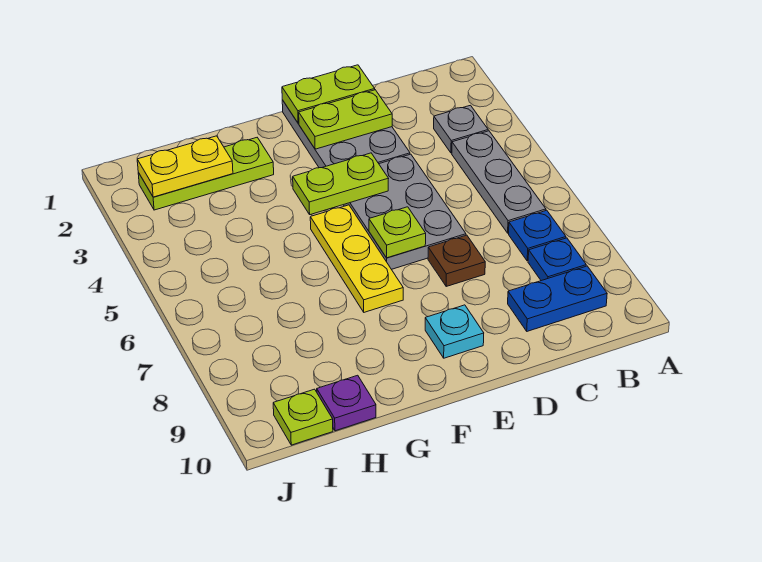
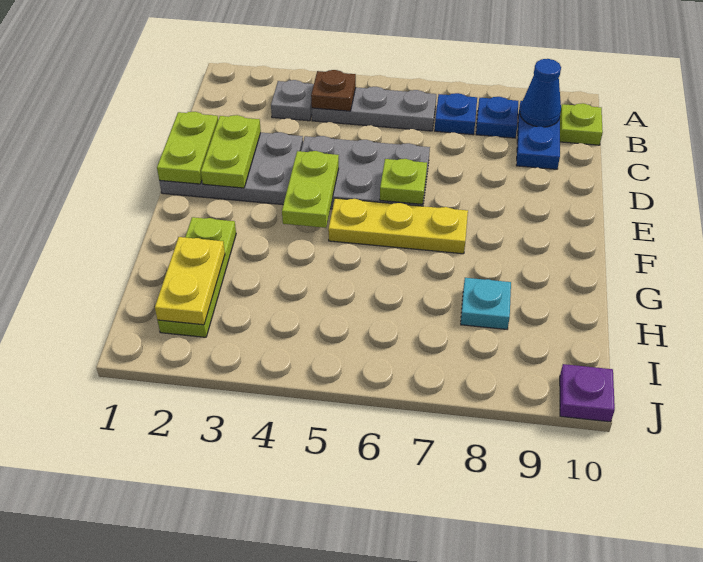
none -> blue 1x1 cone [520,59,561,127]
brown 1x1 plate [428,235,485,286] -> brown 1x1 plate moved to [311,70,356,111]
cyan 1x1 plate [425,305,484,358] -> cyan 1x1 plate moved to [461,278,511,329]
purple 1x1 plate [317,375,376,431] -> purple 1x1 plate moved to [560,364,615,422]
lime 1x1 plate [273,389,333,445] -> lime 1x1 plate moved to [560,103,603,145]

